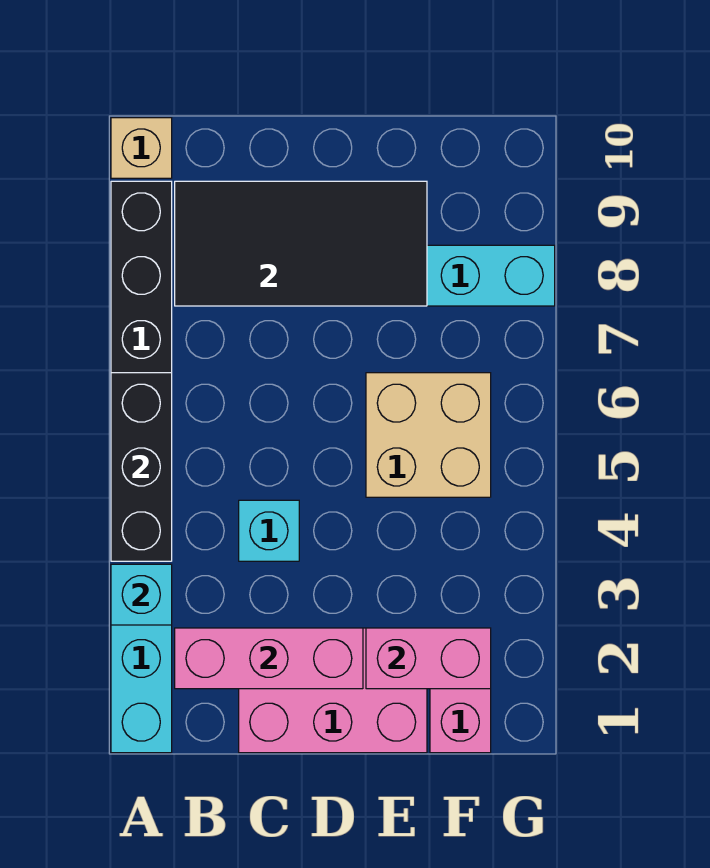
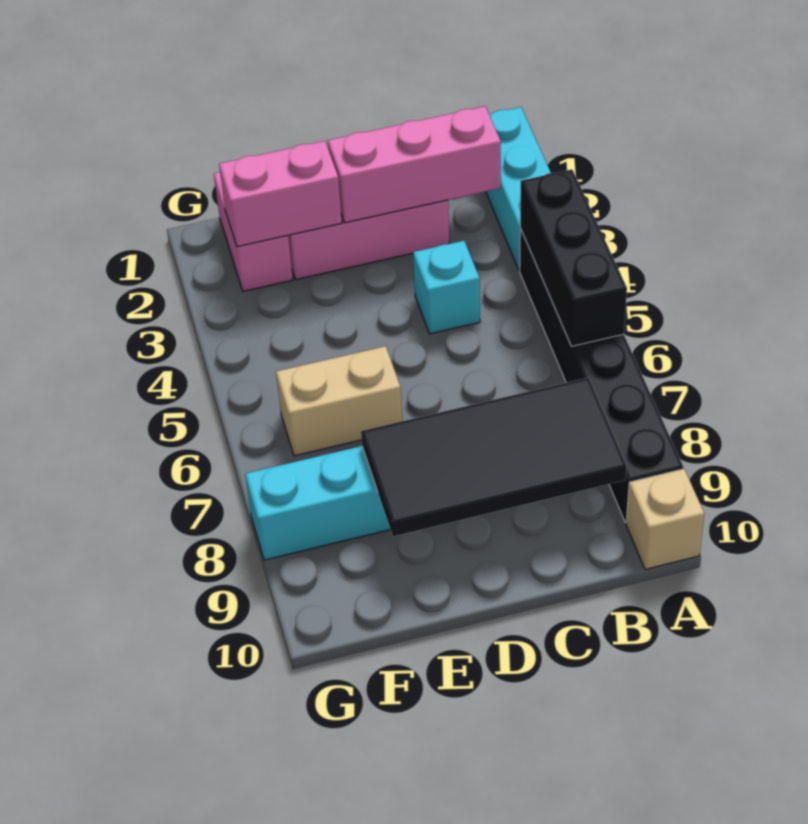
cyan 1x1 brick [111,564,172,625] -> none
tan 2x2 brick [366,373,491,497] -> tan 1x2 brick [276,346,402,456]

